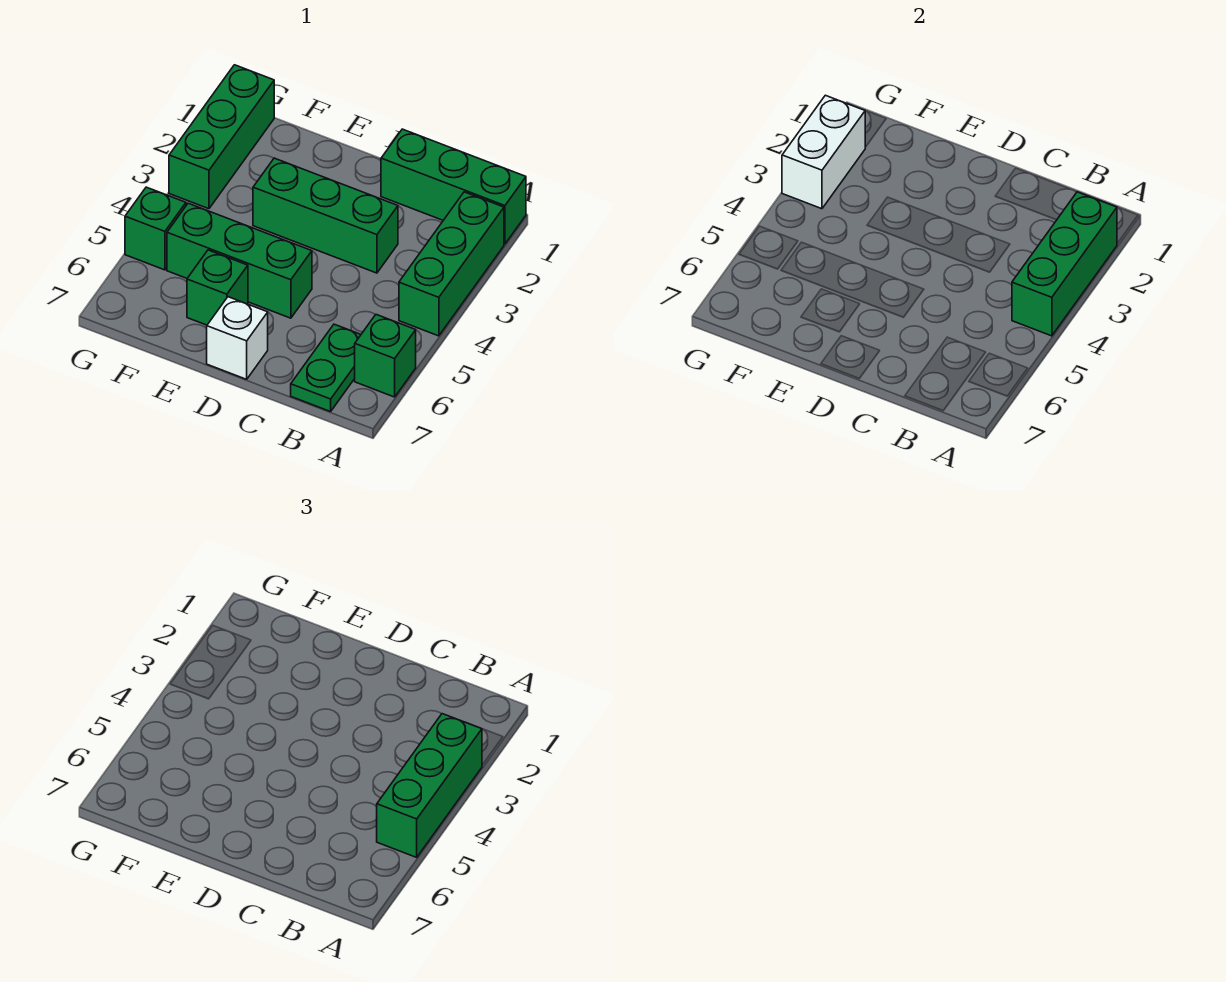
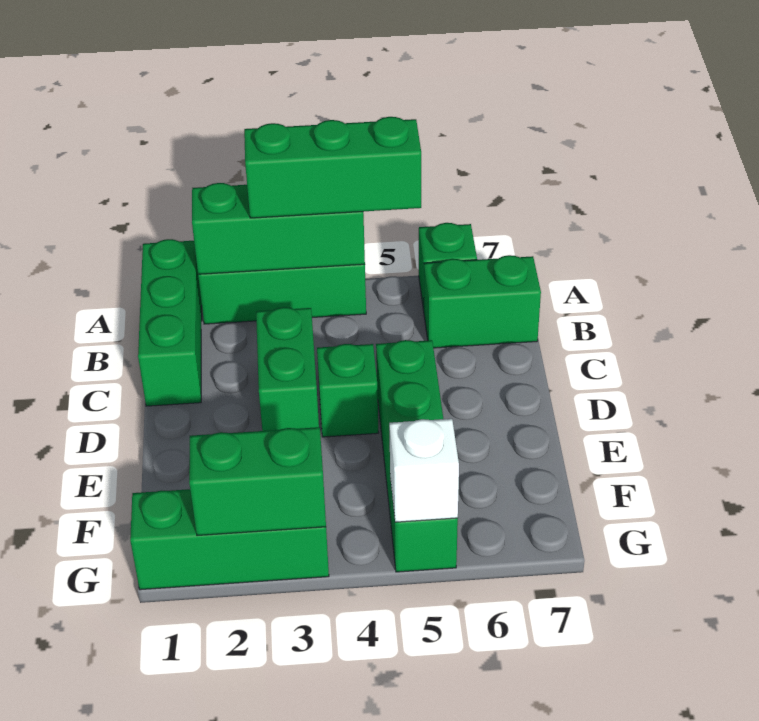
green 1x2 plate [291,324,361,412] -> green 1x2 brick [424,255,541,348]
green 1x3 brick [253,158,398,273] -> green 1x2 brick [256,307,319,431]
white 1x1 brick [207,297,268,379] -> white 1x1 brick moved to [389,419,459,522]
green 1x1 brick [187,250,248,325] -> green 1x1 brick moved to [317,344,378,437]
white 1x2 brick [782,95,865,209] -> green 1x2 brick [189,427,326,536]

